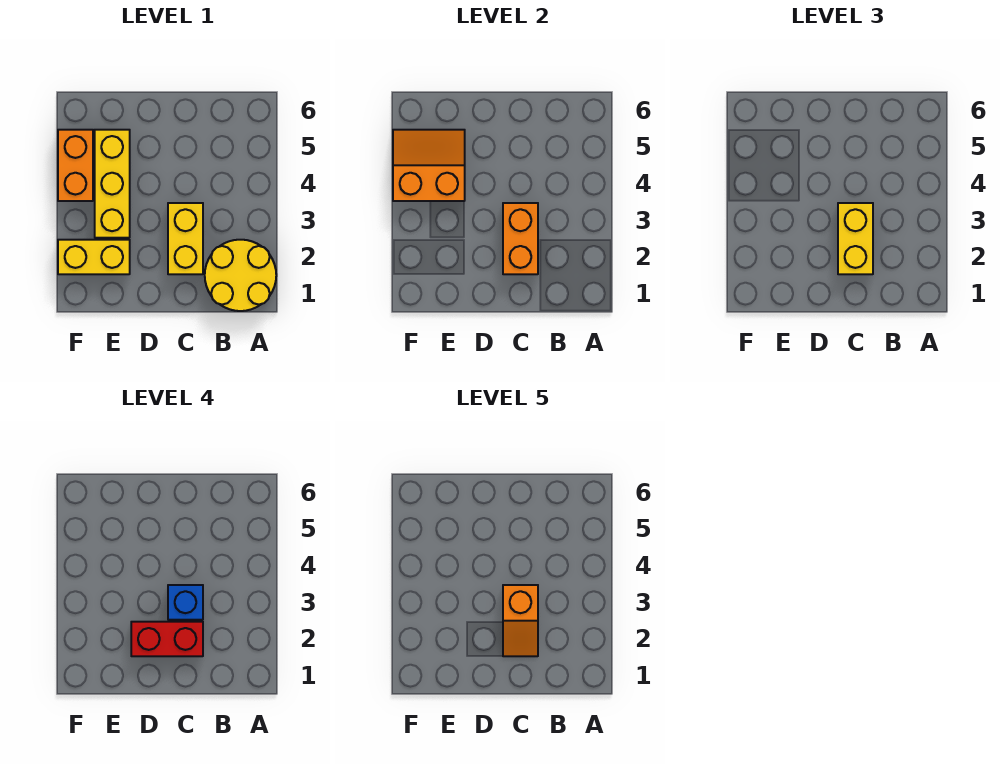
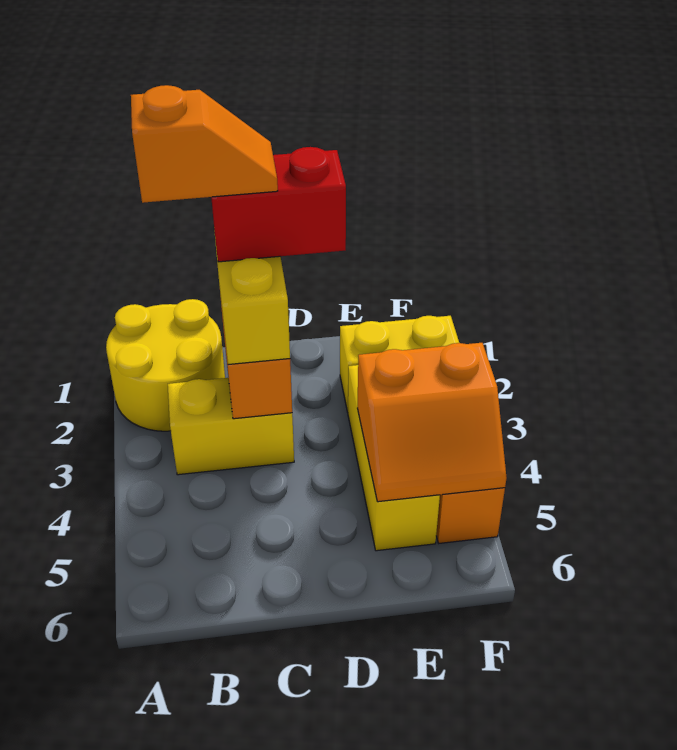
yellow 1x2 brick [168,203,203,274] -> yellow 1x2 brick turned to [168,378,294,475]
orange 1x2 slope [503,585,538,656] -> orange 1x2 slope turned to [131,85,278,203]
blue 1x1 brick [168,585,203,620] -> none

